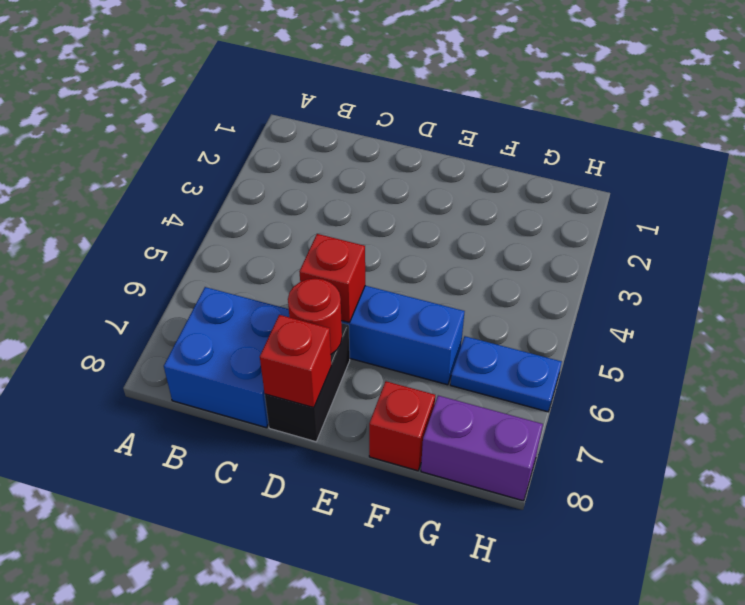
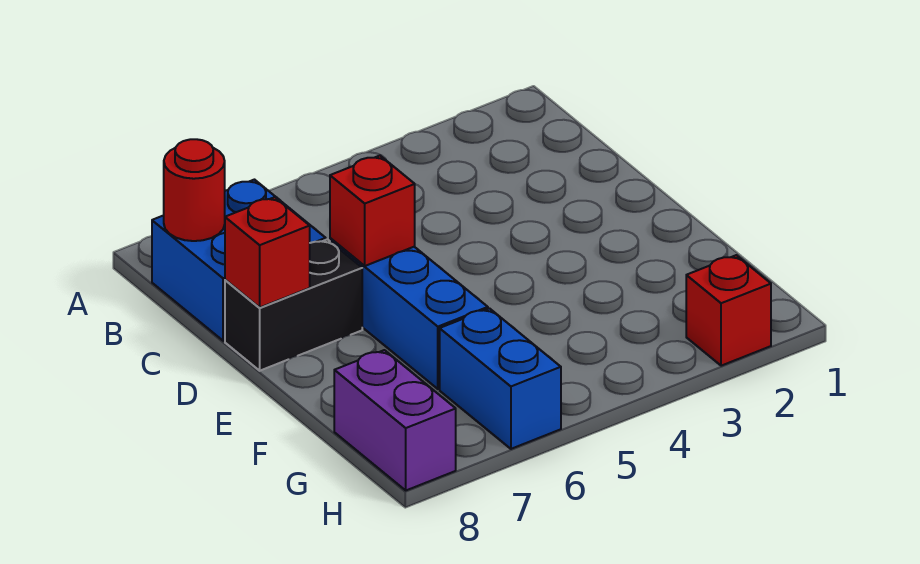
red 1x1 round brick [288,279,342,354] -> red 1x1 round brick moved to [164,139,225,241]
red 1x1 brick [369,381,435,471] -> red 1x1 brick moved to [686,255,771,366]
blue 1x2 plate [450,336,562,412] -> blue 1x2 brick [440,309,561,449]

